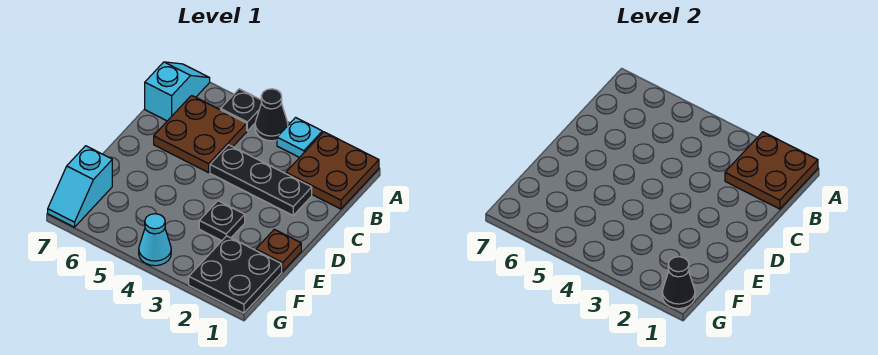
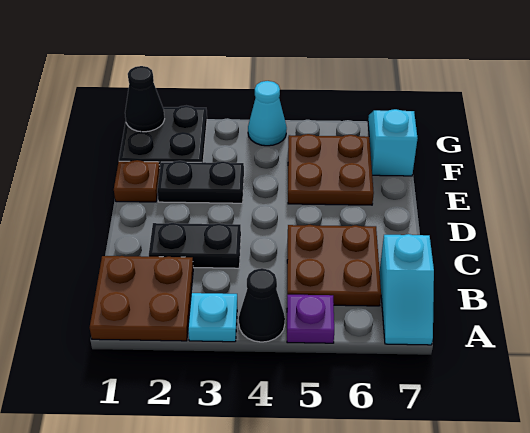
brown 2x2 plate [725,132,818,209] -> brown 2x2 plate moved to [288,134,374,205]
black 1x1 plate [221,89,262,131] -> purple 1x1 plate [287,295,334,343]
black 1x3 plate [210,145,312,215] -> black 1x2 plate [149,223,241,268]
black 1x1 plate [199,201,245,241] -> black 1x2 plate [157,161,244,203]

